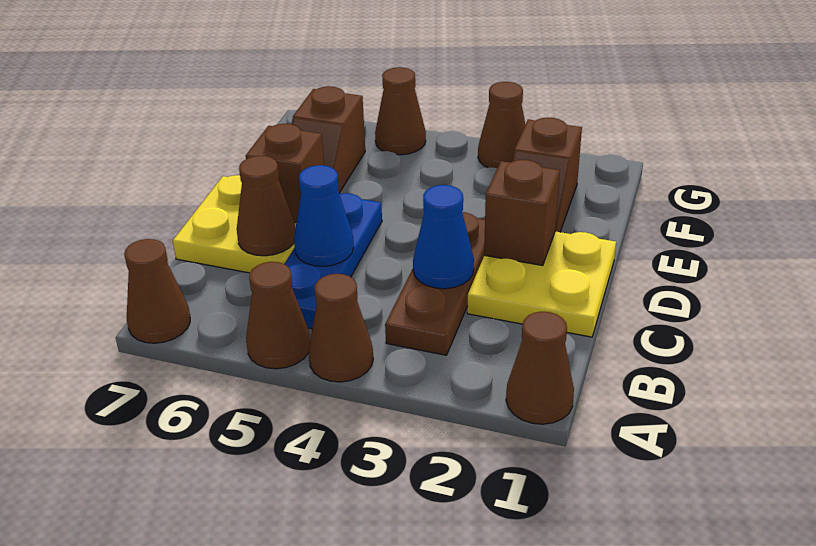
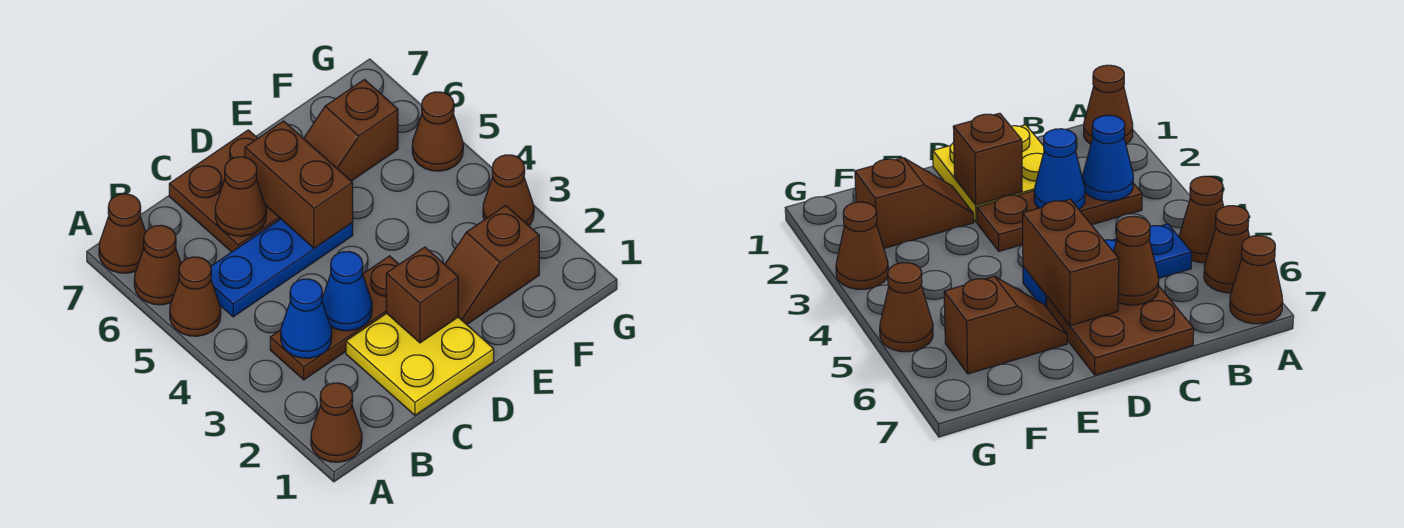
brown 1x1 cone [308,274,373,382] -> brown 1x1 cone moved to [134,225,181,305]
blue 1x1 cone [294,165,354,266] -> blue 1x1 cone moved to [281,279,332,358]
yellow 2x2 plate [173,175,296,273] -> brown 2x2 plate [169,130,280,252]
brown 1x1 brick [246,124,324,223] -> brown 1x2 brick [245,121,353,248]

